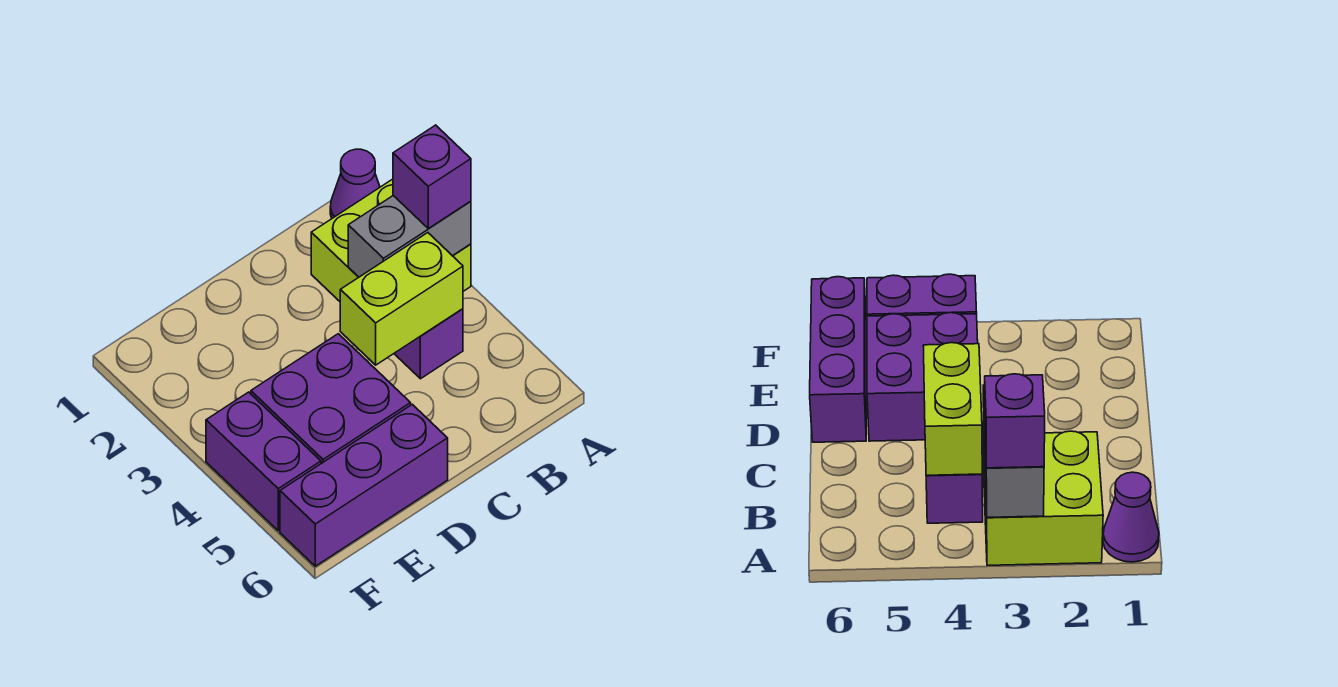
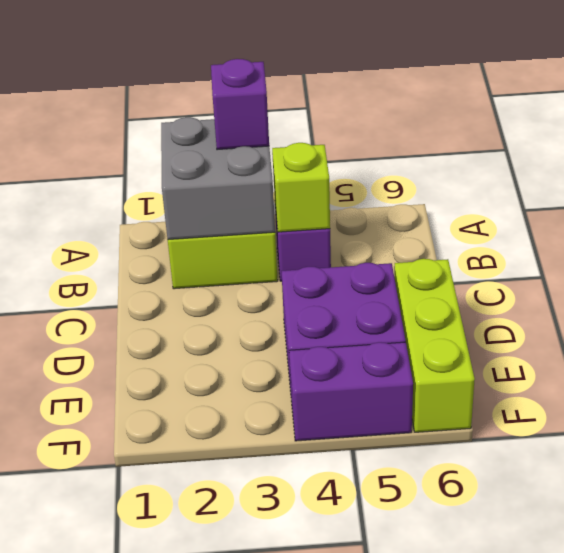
purple 1x1 cone [330,149,380,218] -> none
grey 1x2 brick [348,196,471,277] -> grey 2x2 brick [161,117,275,240]
lime 1x2 brick [340,233,463,365] -> lime 1x1 brick [272,143,330,232]
purple 1x3 brick [280,404,448,566] -> lime 1x3 brick [394,259,475,432]

